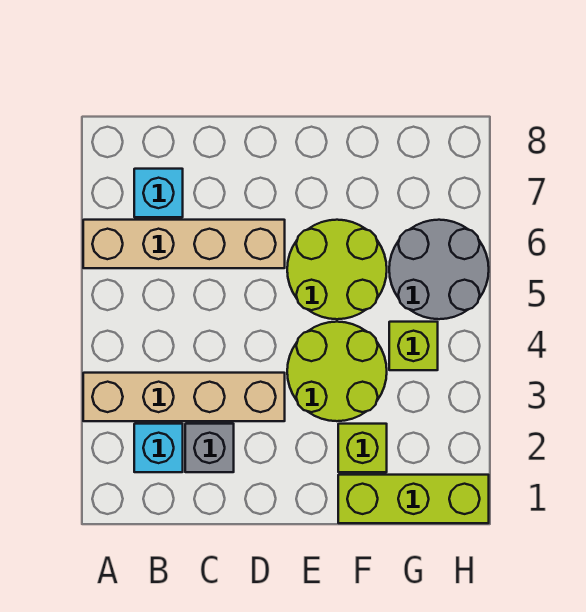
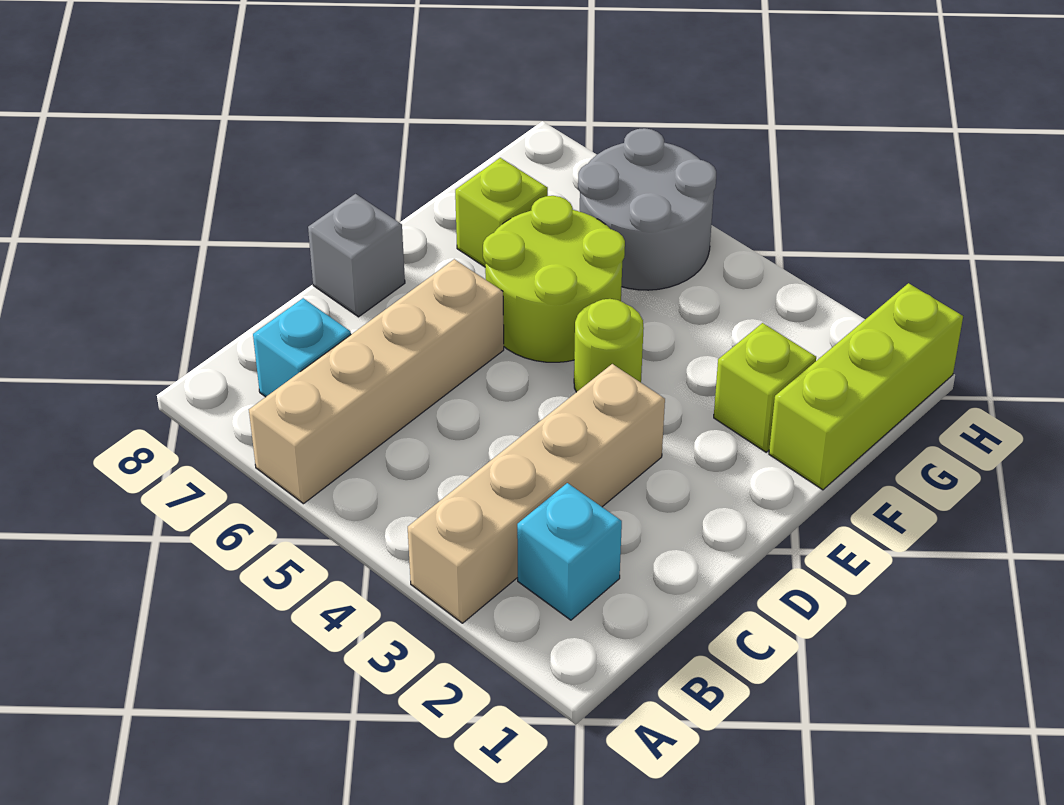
grey 1x1 brick [185,424,234,472] -> grey 1x1 brick moved to [308,194,405,317]
lime 2x2 round brick [287,322,387,421] -> lime 1x1 round brick [574,299,644,392]
lime 1x1 brick [389,322,438,370] -> lime 1x1 brick moved to [455,158,548,267]

